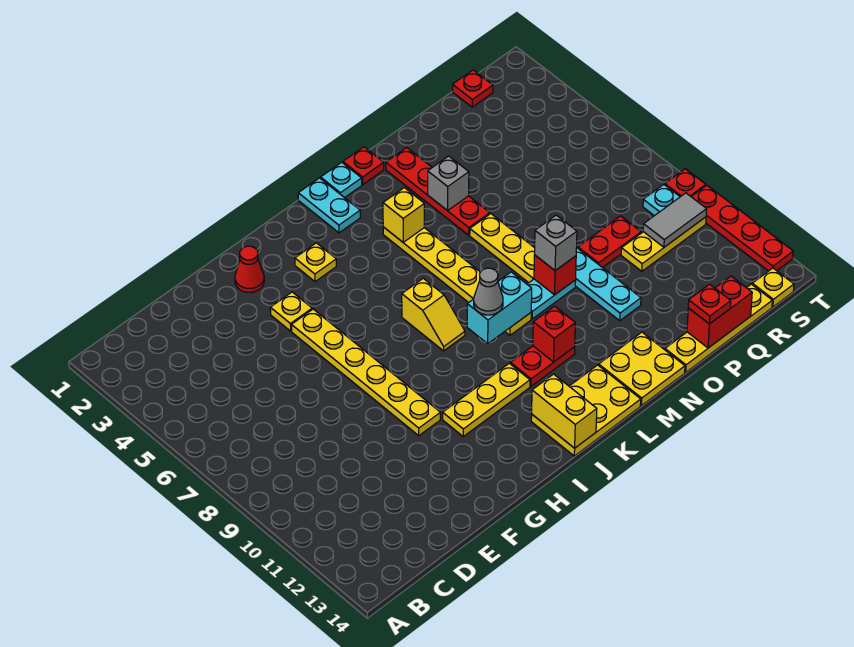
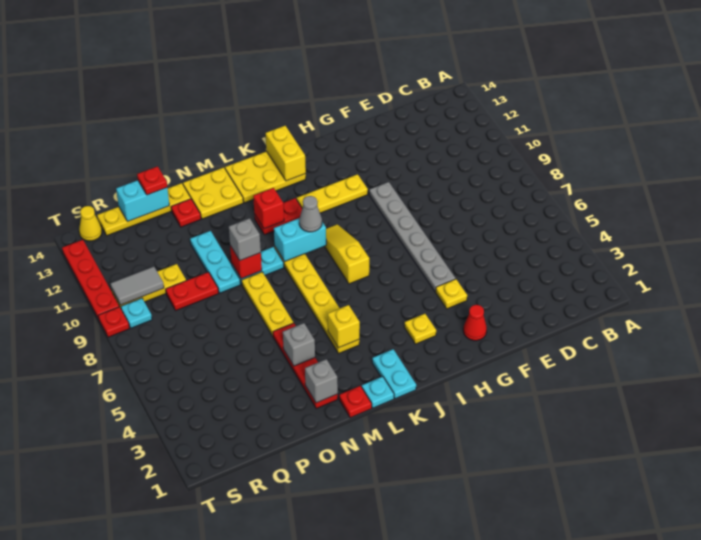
yellow 1x6 plate [291,309,440,436] -> grey 1x6 plate [369,182,456,292]
yellow 1x2 slope [402,278,465,351] -> yellow 1x3 slope [325,224,369,284]
none -> grey 1x1 brick [305,359,338,403]
red 1x2 brick [687,276,752,348] -> cyan 1x2 brick [116,180,169,222]
red 1x1 plate [453,70,493,107] -> red 1x1 plate moved to [171,199,201,227]
yellow 1x1 plate [752,268,794,307] -> yellow 1x1 cone [79,206,102,241]

